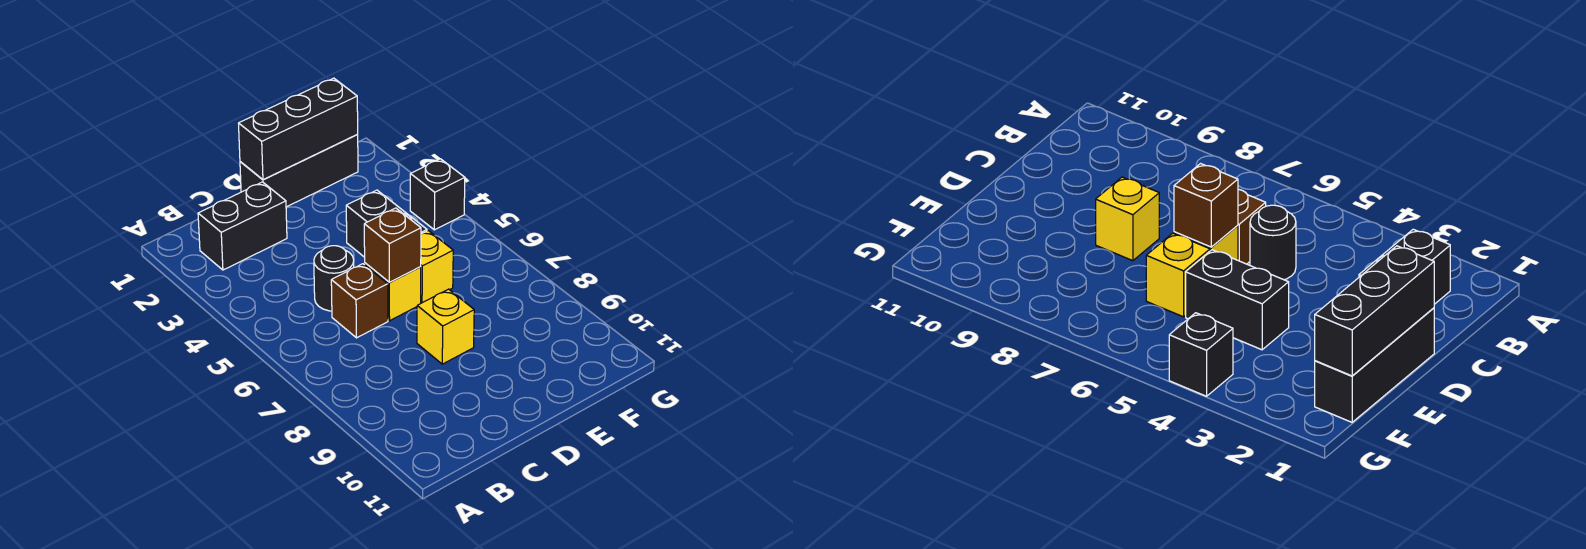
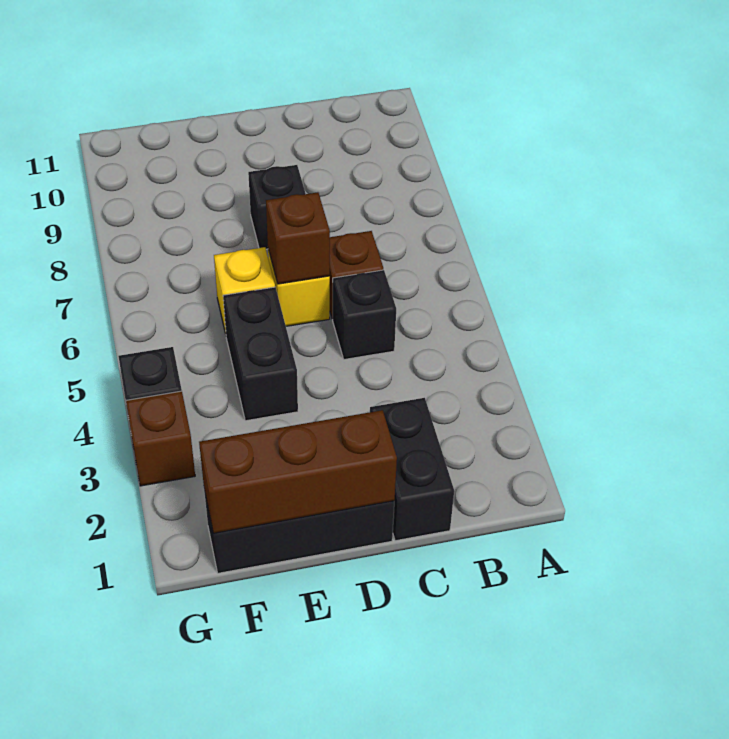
black 1x2 brick [198,182,287,270] -> black 1x2 brick turned to [370,398,454,541]
black 1x1 round brick [314,246,354,311] -> black 1x1 brick [333,270,396,360]
black 1x3 brick [239,78,358,180] -> brown 1x3 brick [199,410,397,533]
yellow 1x1 brick [417,289,474,364] -> black 1x1 brick [248,165,306,249]
none -> brown 1x1 brick [126,391,195,486]

